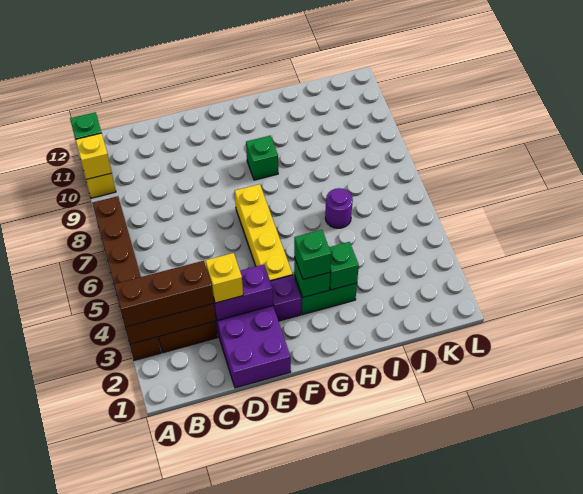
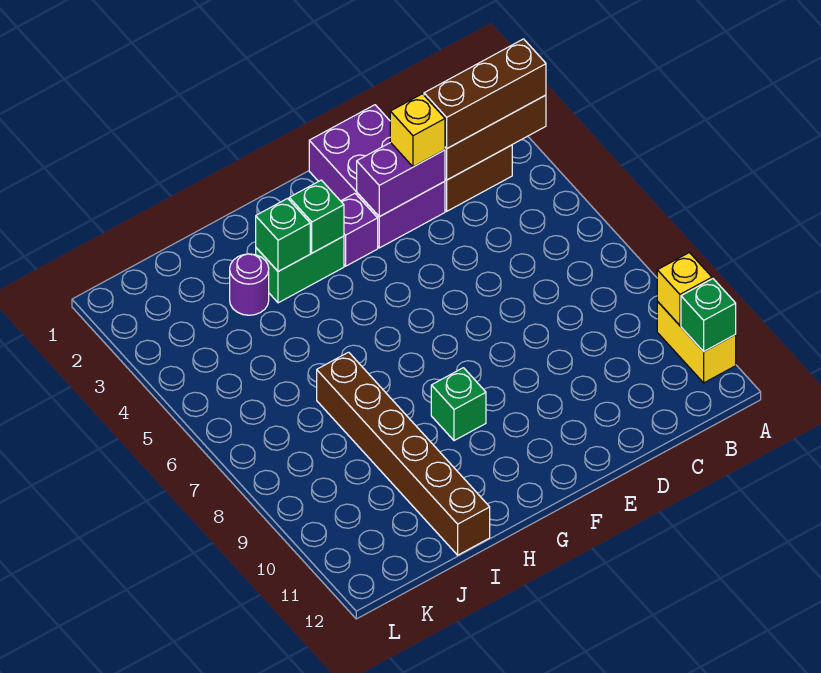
brown 1x6 brick [92,196,161,360] -> brown 1x6 brick moved to [317,352,490,555]
yellow 1x4 brick [235,184,293,281] -> none
green 1x1 brick [294,230,331,279] -> none
purple 1x1 round brick [325,188,353,228] -> purple 1x1 round brick moved to [230,254,269,315]

